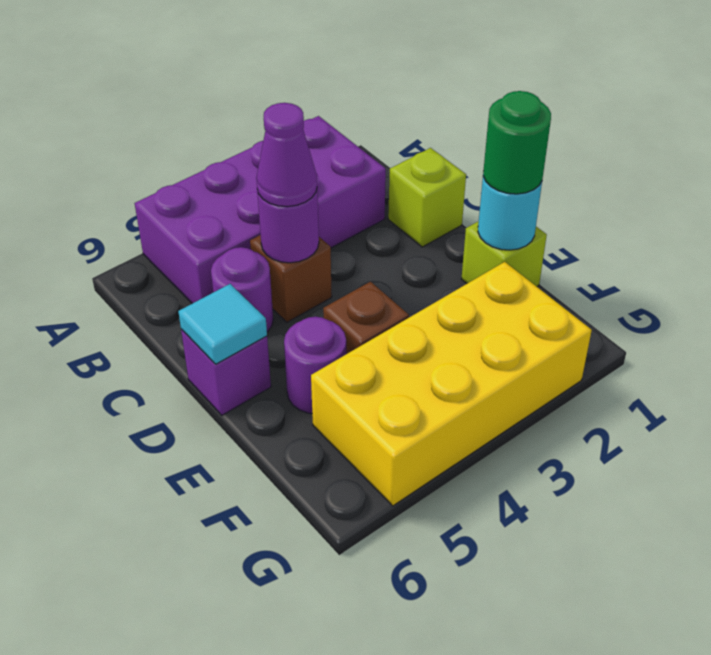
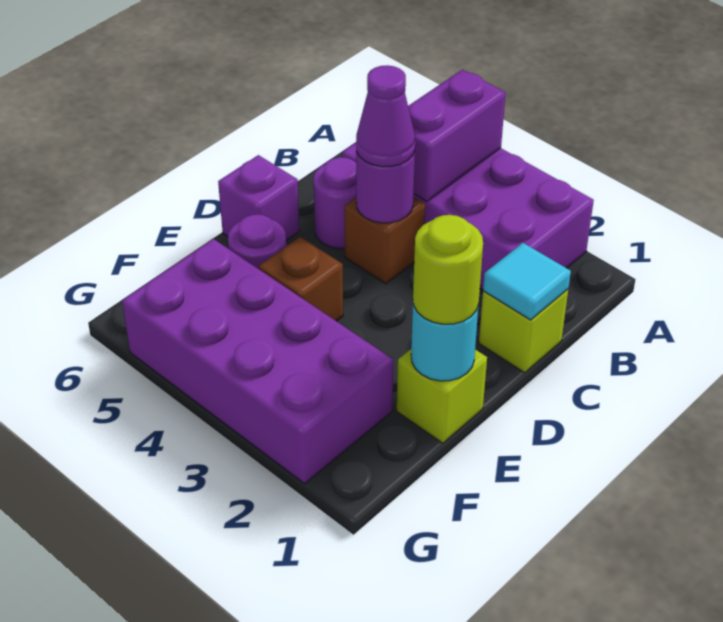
none -> purple 1x2 brick [408,70,506,201]
cyan 1x1 tile [178,284,267,364] -> cyan 1x1 tile moved to [483,243,571,320]
green 1x1 round brick [483,91,551,194] -> lime 1x1 round brick [413,215,483,324]
yellow 2x4 brick [311,262,592,506] -> purple 2x4 brick [122,239,393,484]

